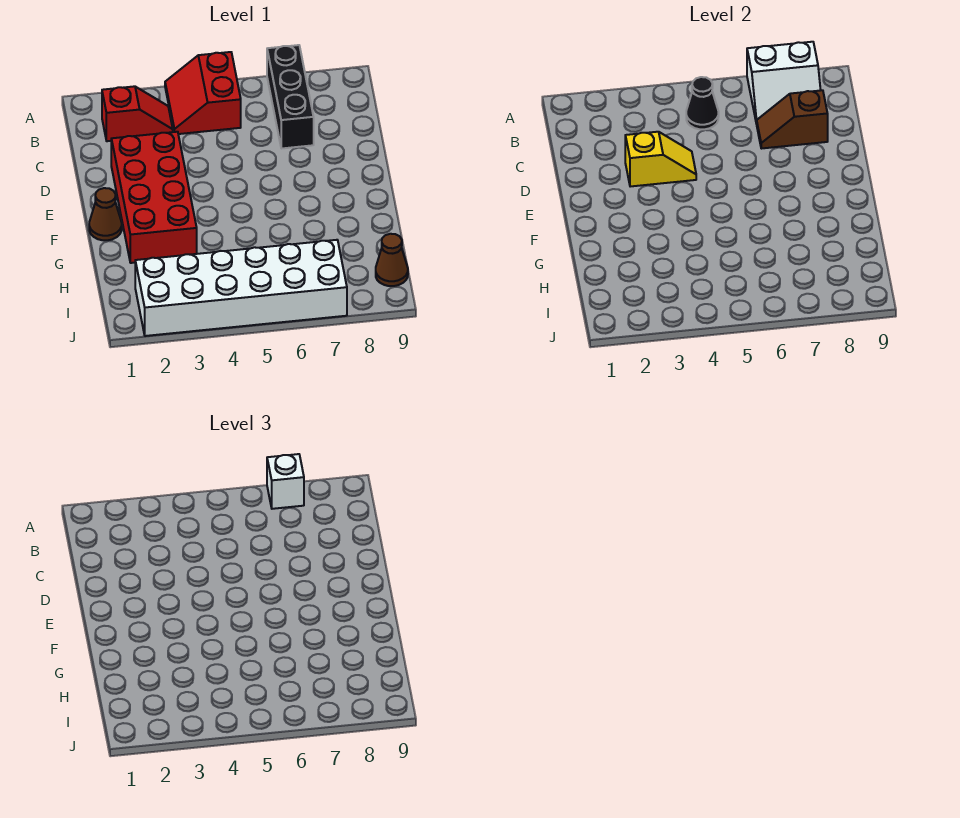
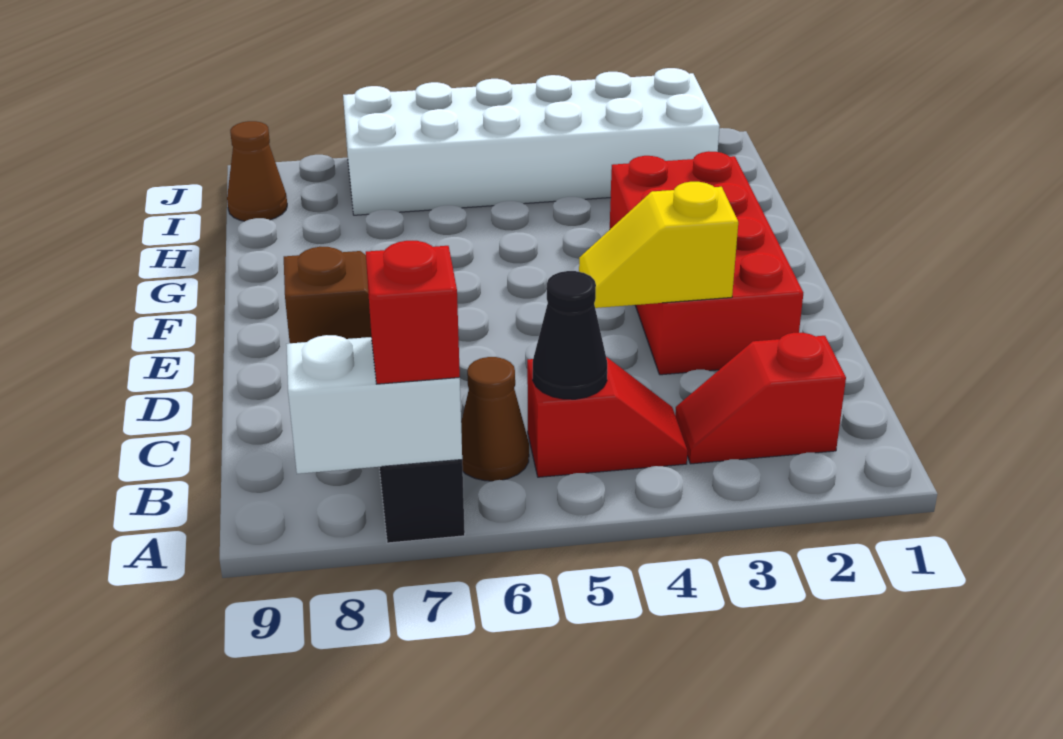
red 2x2 slope [165,52,241,134] -> red 1x2 slope [527,357,688,477]
white 1x1 brick [267,454,304,509] -> red 1x1 brick [366,241,460,384]
brown 1x1 cone [89,188,122,240] -> brown 1x1 cone moved to [461,357,529,481]

